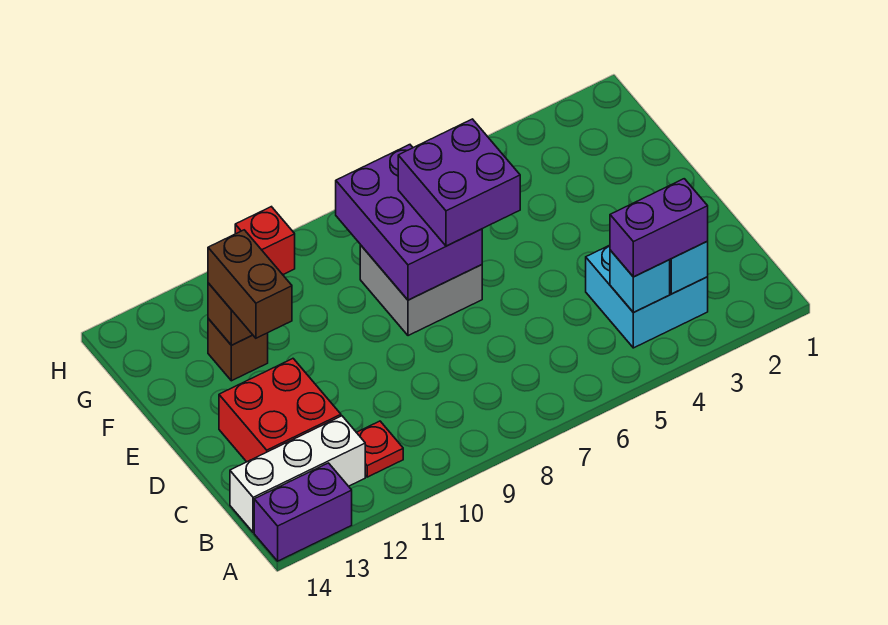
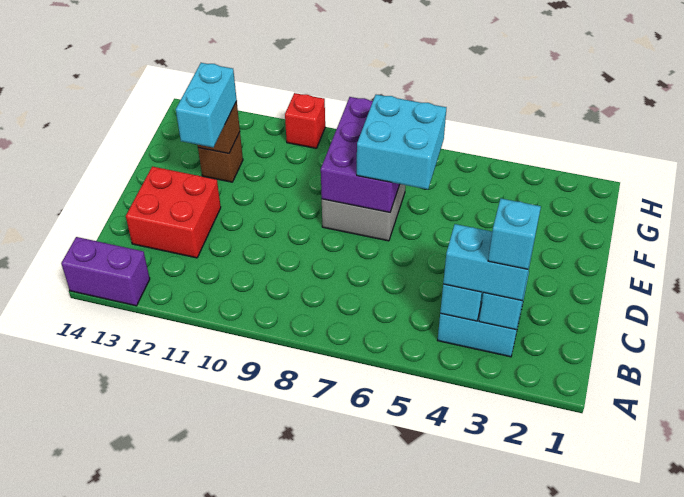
purple 1x2 brick [610,179,708,277] -> cyan 1x2 brick [443,224,532,301]
none -> cyan 1x1 brick [488,199,541,269]
red 1x1 plate [356,421,403,477] -> none
white 1x3 brick [230,416,365,533] -> none
purple 2x2 brick [398,119,520,246] -> cyan 2x2 brick [357,95,447,189]
brown 1x2 brick [208,230,292,338] -> cyan 1x2 brick [176,63,237,147]

